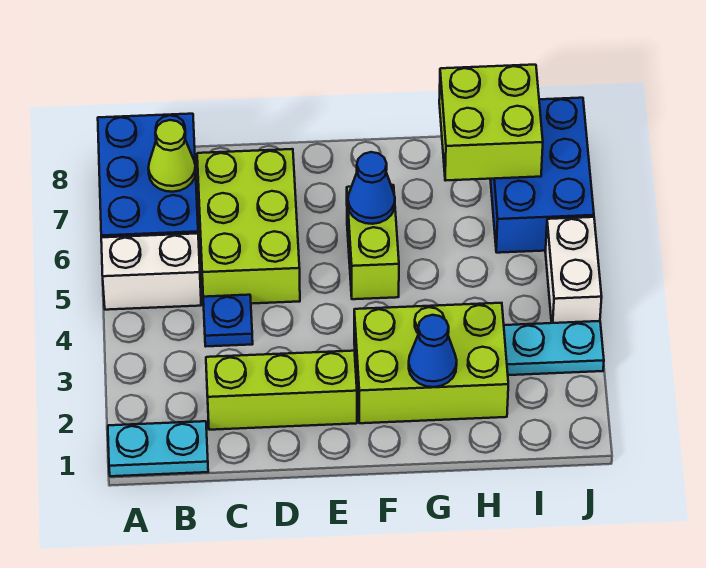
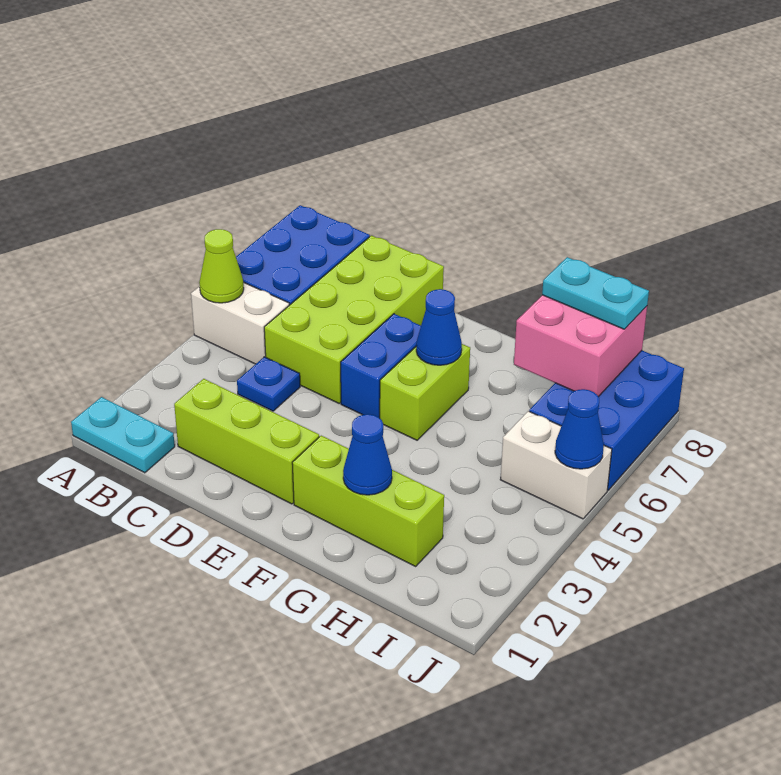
lime 1x1 cone [148,120,196,192] -> lime 1x1 cone moved to [199,229,244,303]
lime 2x3 brick [197,149,300,304] -> lime 2x4 brick [264,236,444,403]
none -> blue 1x2 brick [341,314,421,418]
lime 2x3 brick [354,303,508,423] -> lime 1x3 brick [292,436,444,566]
lime 2x2 brick [439,65,543,181] -> pink 2x2 brick [514,295,647,397]
cyan 1x2 plate [504,321,604,375] -> cyan 1x2 plate moved to [542,257,649,329]
white 1x2 brick [545,217,602,323] -> white 1x2 brick turned to [500,411,612,519]
none -> blue 1x1 cone [555,389,604,469]

